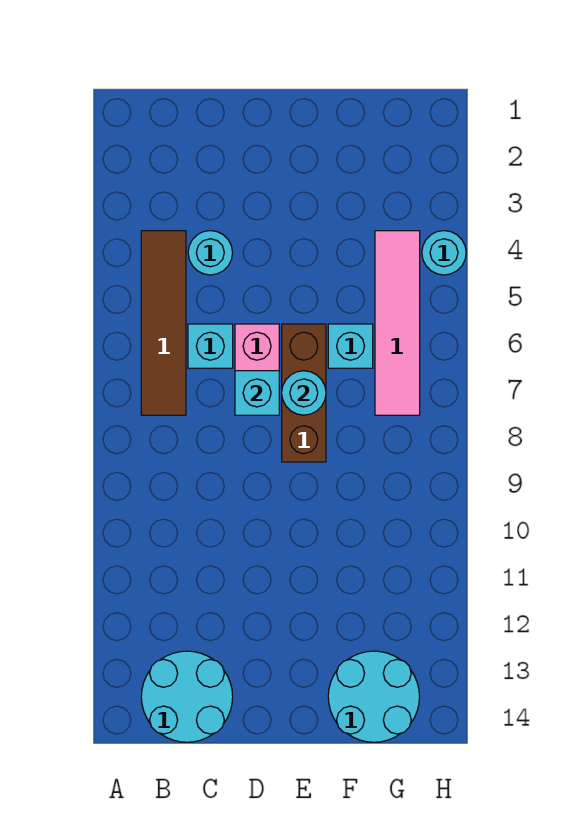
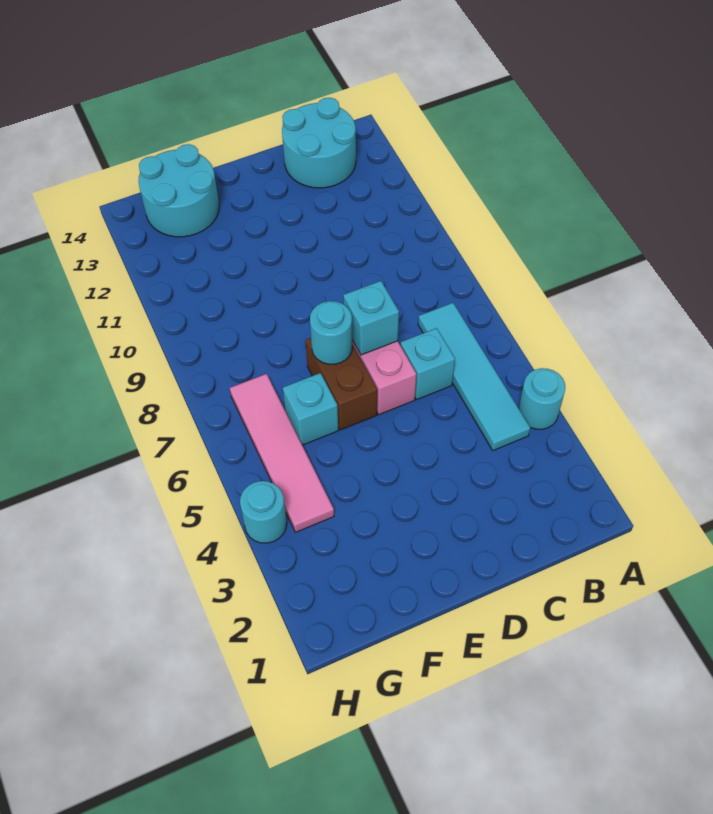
brown 1x4 tile [141,231,186,415] -> cyan 1x4 tile [418,303,530,451]
cyan 1x1 round brick [188,231,233,275] -> cyan 1x1 round brick moved to [519,368,565,429]
brown 1x3 brick [282,324,326,462] -> brown 1x2 brick [306,338,377,430]

